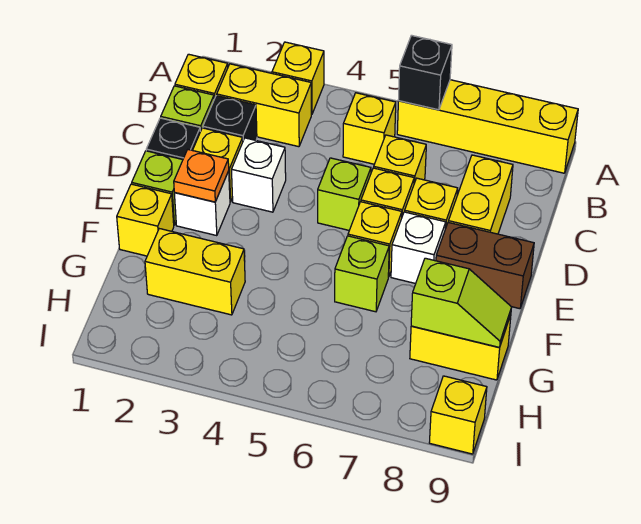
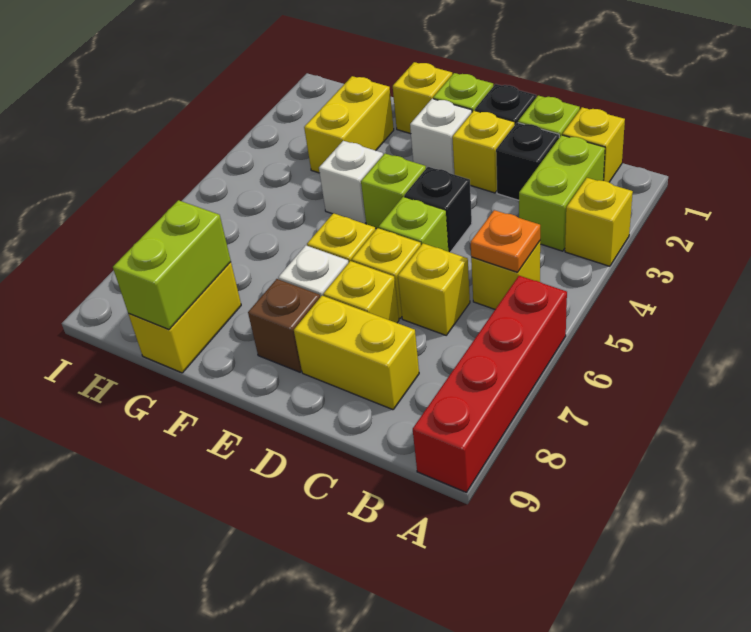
yellow 1x4 brick [397,80,578,173] -> red 1x4 brick [413,276,567,492]
black 1x1 brick [398,35,452,110] -> black 1x1 brick moved to [404,167,472,252]
yellow 1x2 brick [217,64,311,147] -> lime 1x2 brick [519,135,605,251]
white 1x1 brick [231,138,286,212] -> white 1x1 brick moved to [319,141,383,224]
orange 1x1 plate [174,150,229,202] -> orange 1x1 plate moved to [471,210,540,272]
brown 1x2 brick [436,222,534,309] -> brown 1x1 brick [248,279,320,372]
lime 1x1 brick [335,236,389,312] -> lime 1x1 brick moved to [361,154,426,229]
lime 1x2 slope [411,258,512,348] -> lime 1x2 brick [113,200,231,329]
yellow 1x1 brick [429,376,487,454] -> none

